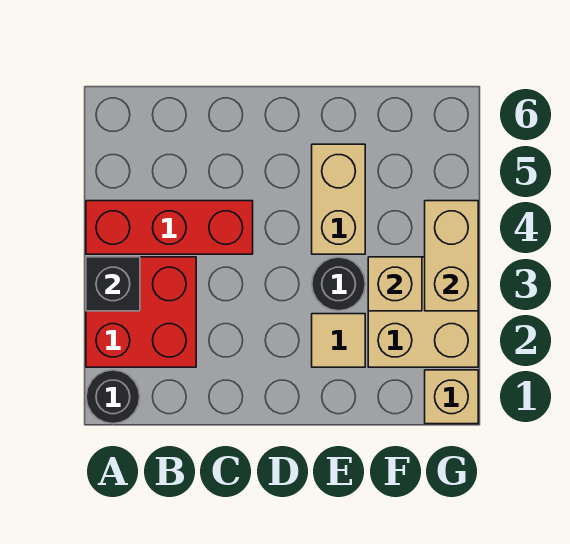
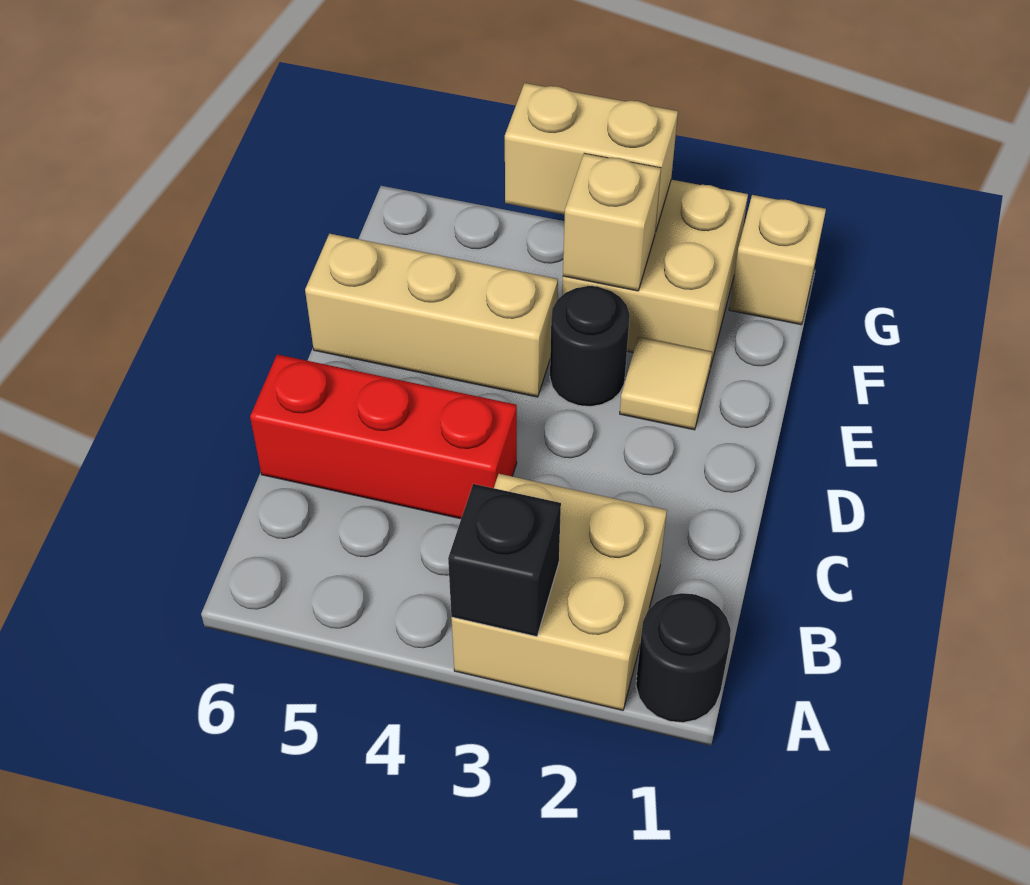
red 2x2 brick [86,257,196,367] -> tan 2x2 brick [451,474,667,710]
red 1x3 brick [86,201,253,254] -> red 1x3 brick turned to [250,354,517,519]
tan 1x2 brick [312,144,365,254] -> tan 1x3 brick [305,234,558,397]

